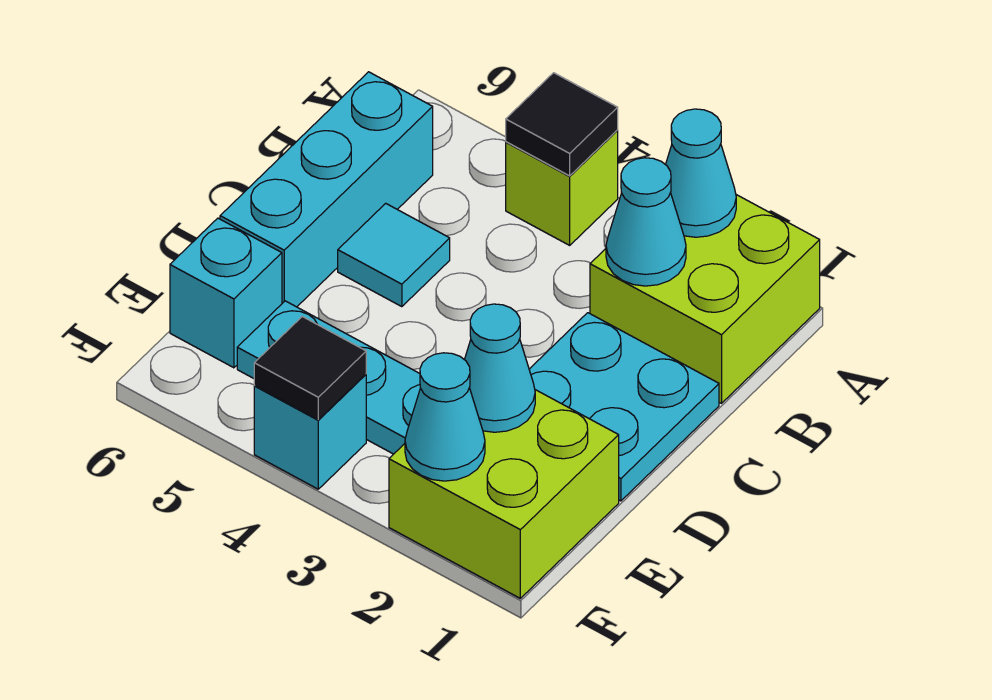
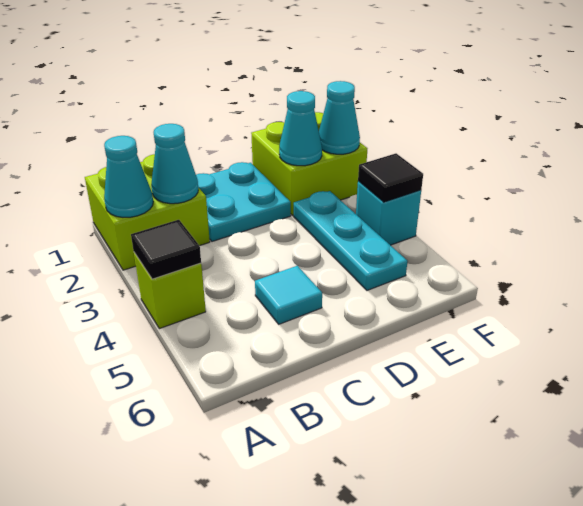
cyan 1x3 brick [220,72,433,307] -> none
cyan 1x1 brick [170,218,282,368] -> none

